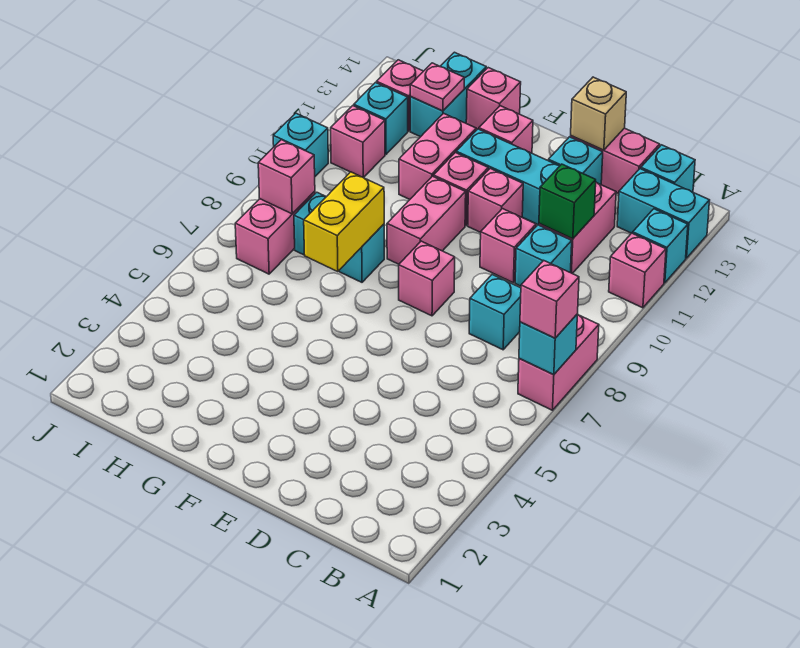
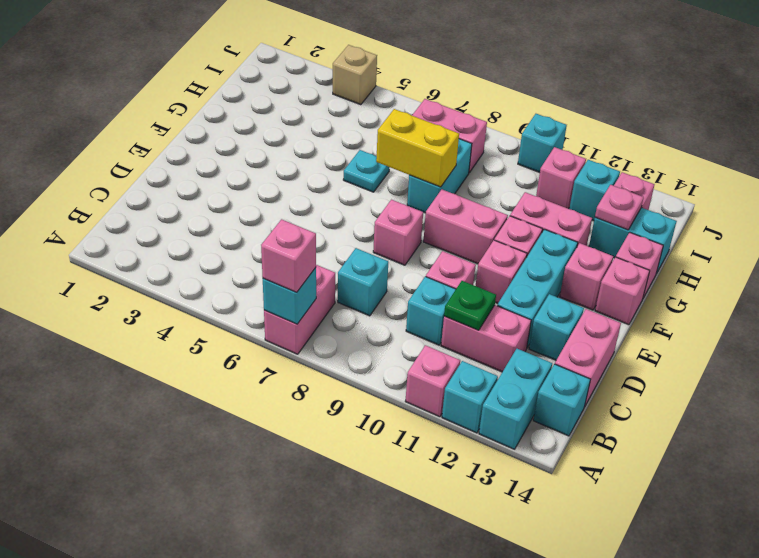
pink 1x2 brick [518,314,599,410] -> pink 1x2 brick turned to [264,265,335,354]
green 1x1 brick [539,164,596,239] -> green 1x1 plate [444,281,496,330]
tan 1x1 brick [571,77,626,150] -> tan 1x1 brick moved to [333,45,377,105]
none -> cyan 1x1 plate [343,150,390,192]
pink 1x1 brick [258,140,315,214] -> pink 1x1 brick moved to [595,257,650,325]

